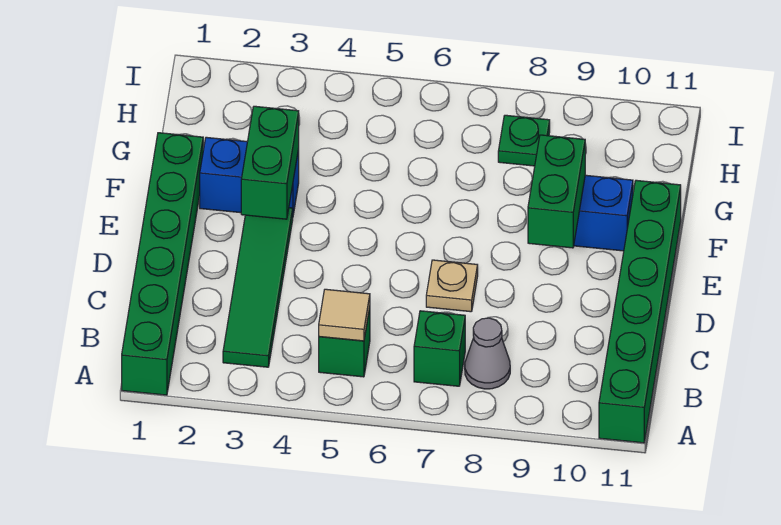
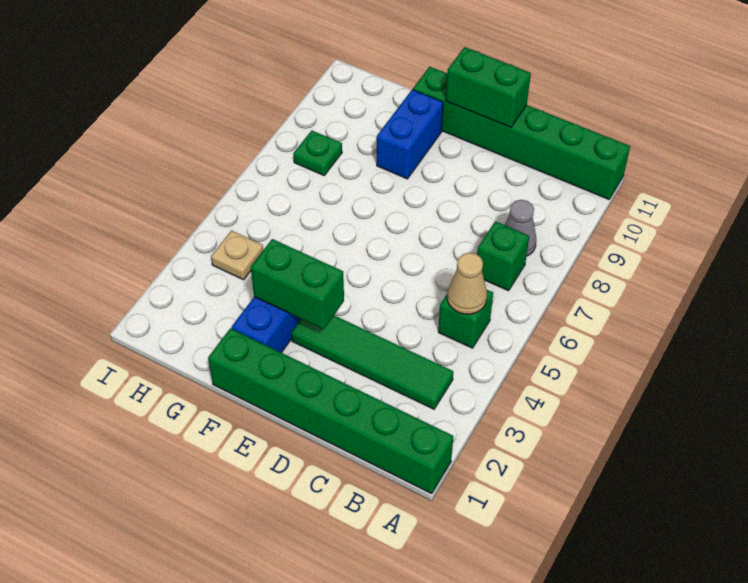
tan 1x1 tile [319,289,370,341] -> tan 1x1 cone [447,253,487,314]
tan 1x1 plate [426,260,478,312] -> tan 1x1 plate moved to [211,231,263,280]
green 1x2 brick [528,135,585,248] -> green 1x2 brick moved to [446,47,531,127]

